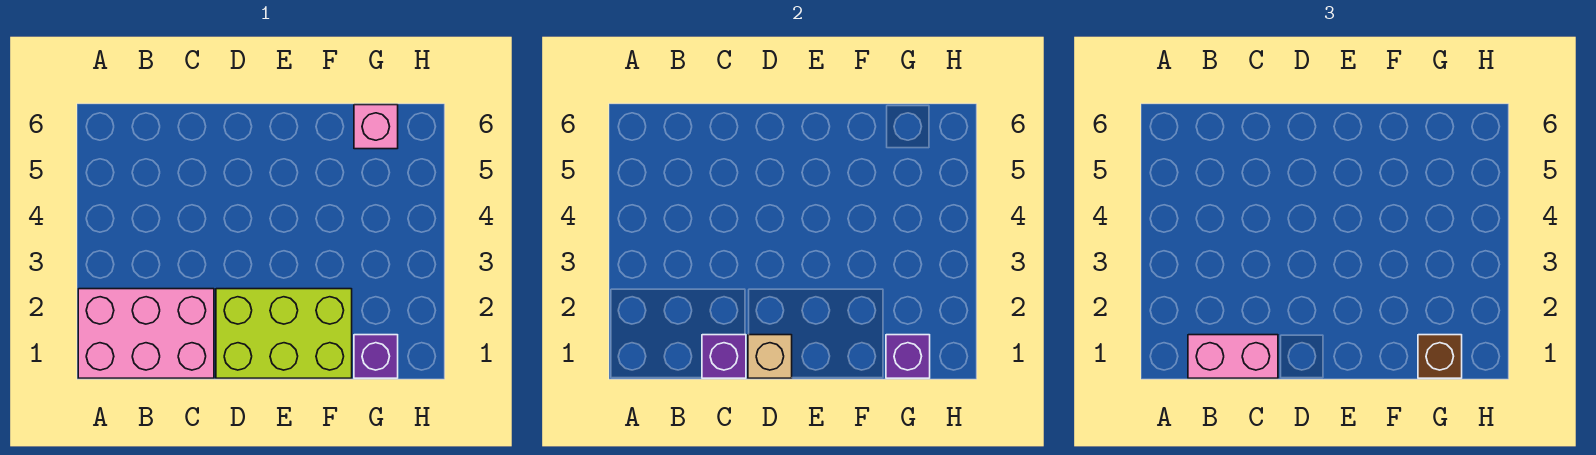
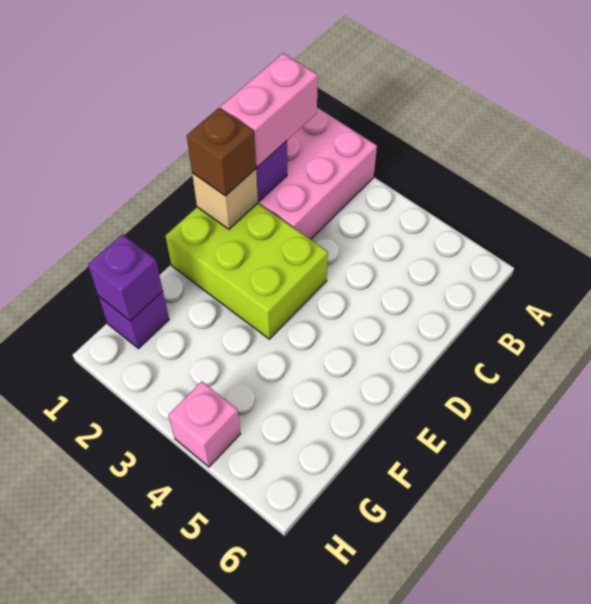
lime 2x3 brick [216,289,352,378] -> lime 2x3 brick turned to [165,203,328,339]
brown 1x1 brick [1418,335,1462,378] -> brown 1x1 brick moved to [187,108,256,196]
pink 1x1 brick [354,105,398,149] -> pink 1x1 brick moved to [168,381,241,467]

